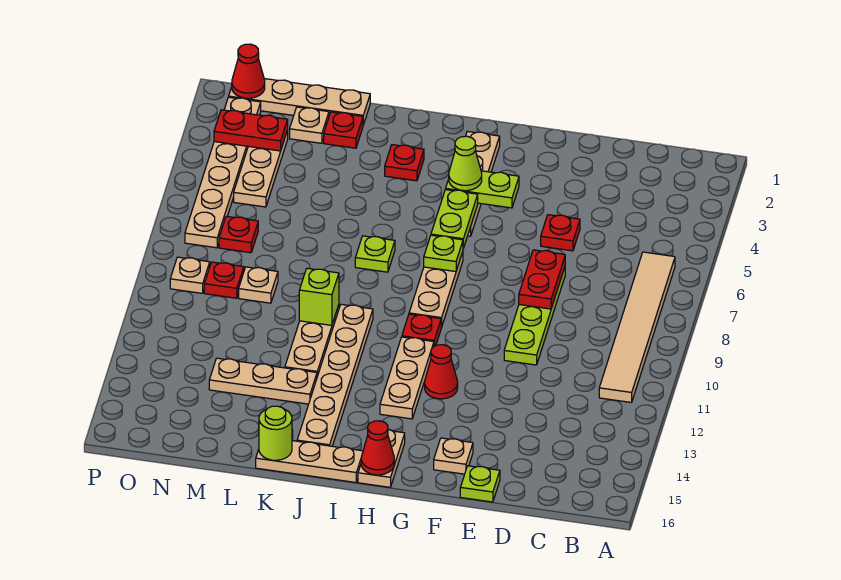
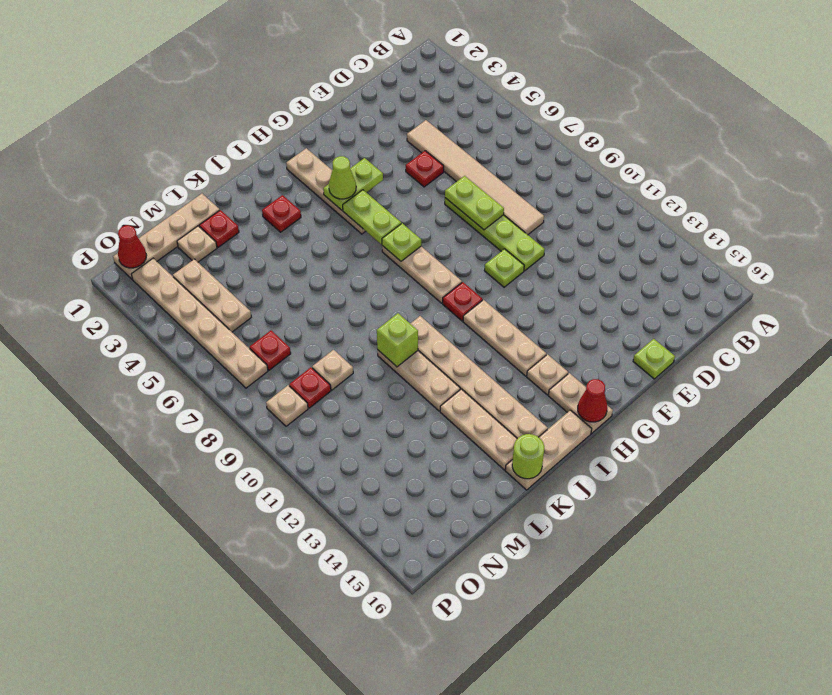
tan 1x6 tile [599,252,675,403] -> tan 1x6 tile moved to [407,120,544,235]
red 1x2 plate [519,250,565,309] -> lime 1x2 plate [445,176,504,230]
tan 1x1 plate [434,438,473,474] -> tan 1x1 plate moved to [527,354,568,395]
red 1x1 cone [425,345,458,399] -> none
lime 1x1 plate [355,236,395,272] -> lime 1x1 plate moved to [484,249,524,287]
tan 1x3 plate [209,358,317,404] -> tan 1x3 plate turned to [440,389,517,470]
red 1x2 plate [214,110,288,151] -> none

